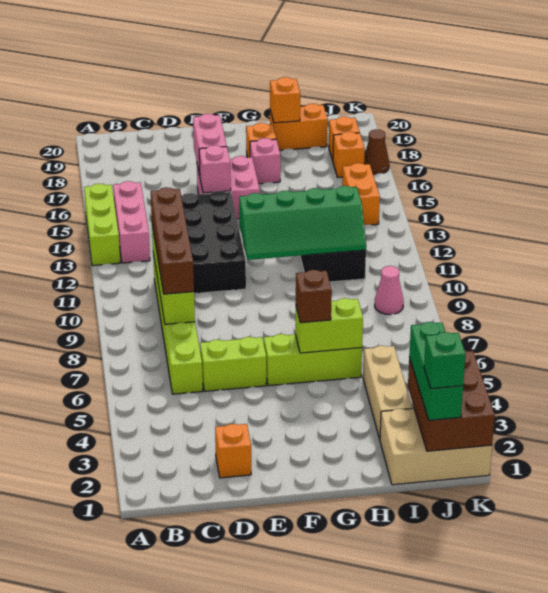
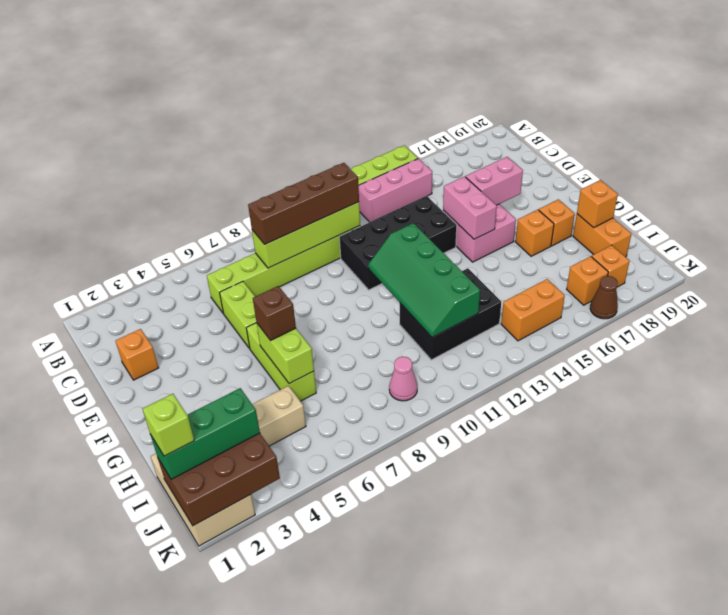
pink 1x1 brick [199,145,231,193] -> pink 1x2 brick [443,176,497,239]
pink 1x1 brick [250,138,280,184] -> orange 1x1 brick [515,210,554,256]
green 1x1 brick [424,332,465,389] -> lime 1x1 brick [143,394,194,456]

